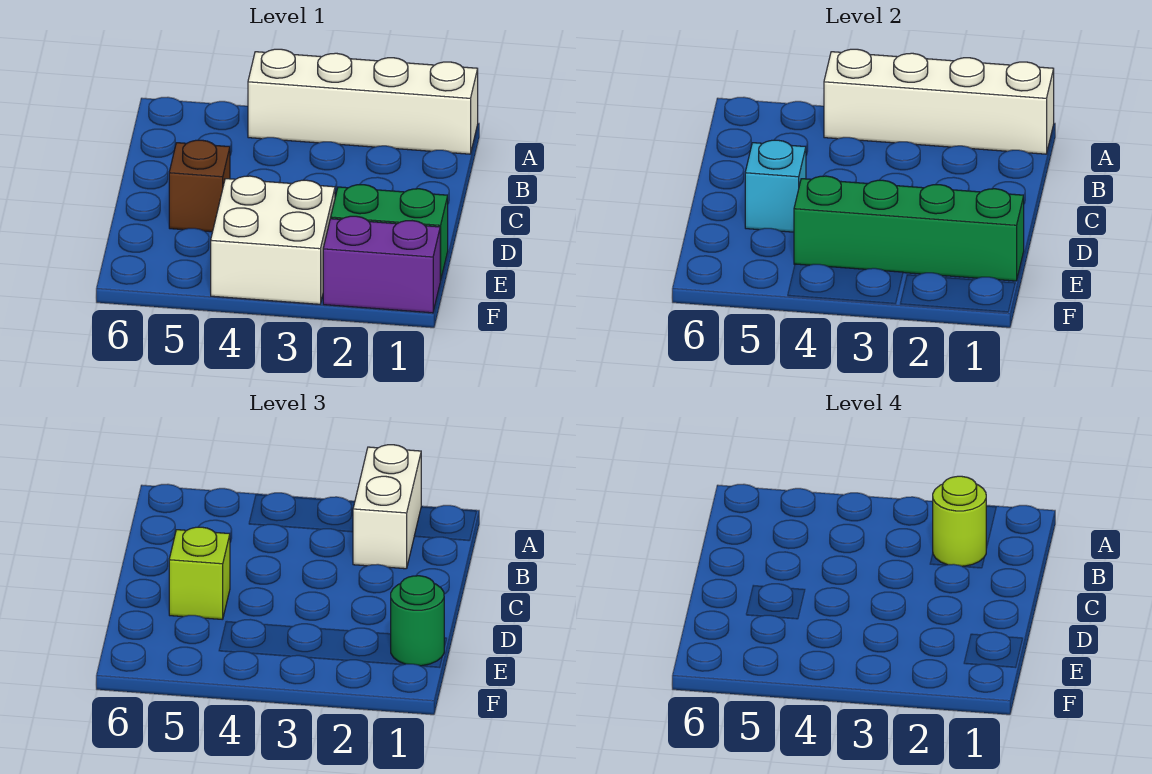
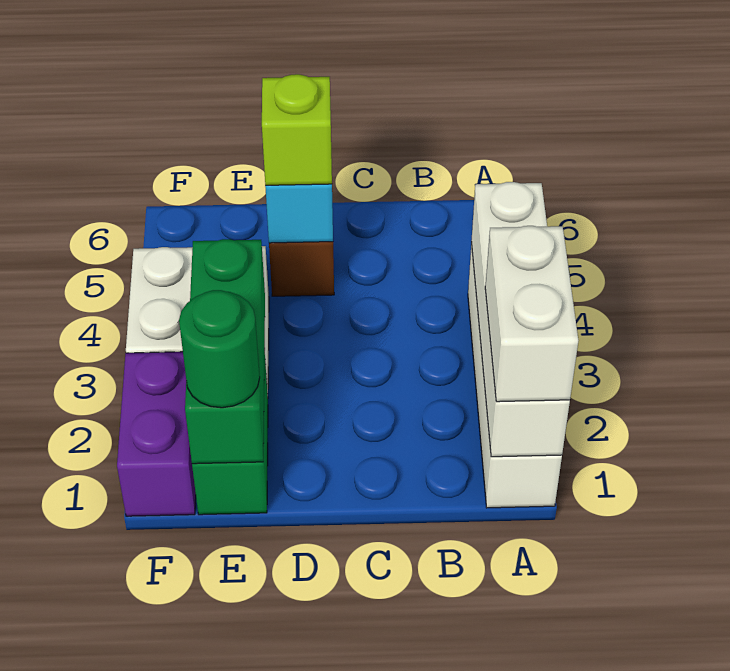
white 1x2 brick [353,445,421,569] -> white 1x2 brick turned to [485,226,578,402]
lime 1x1 round brick [933,476,986,566] -> none
green 1x4 brick [794,176,1024,281] -> green 1x3 brick [185,239,265,464]

